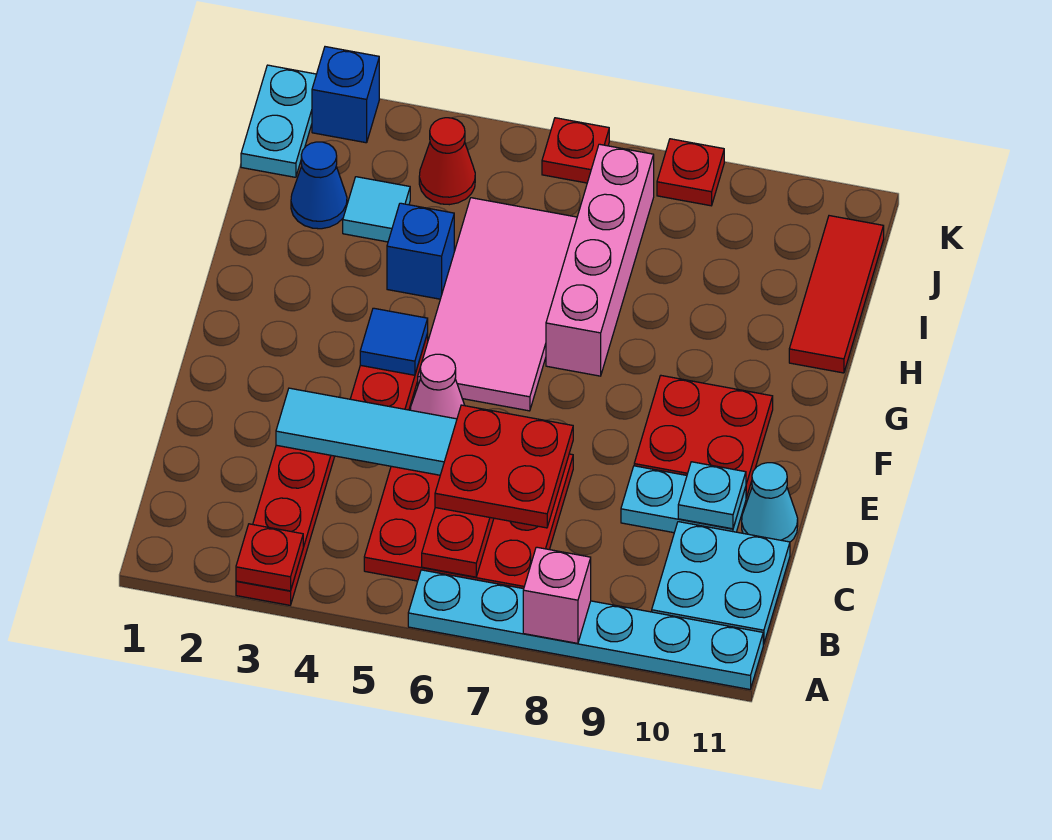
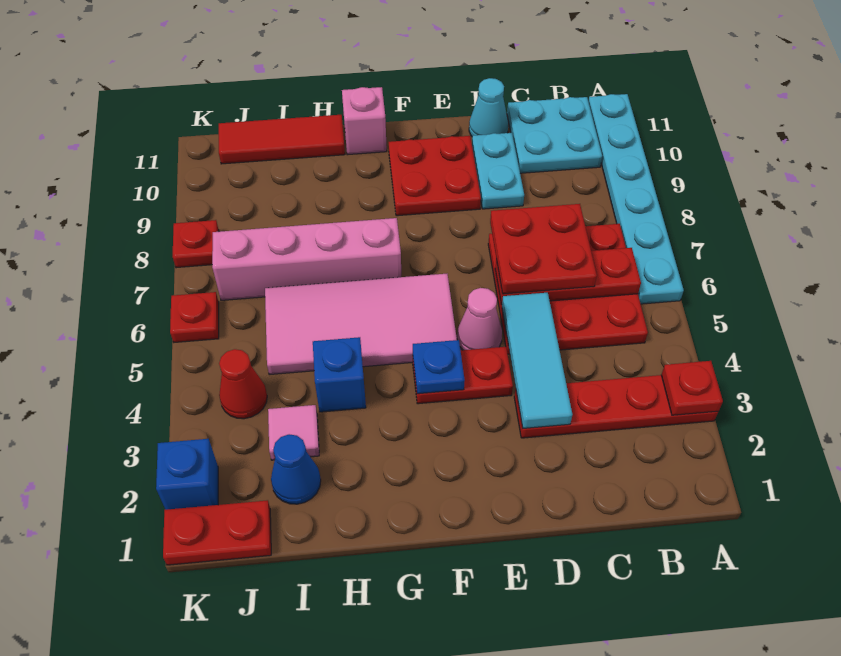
pink 1x1 brick [523,547,591,643] -> pink 1x1 brick moved to [342,87,387,155]
cyan 1x1 plate [678,462,746,529] -> none
blue 1x1 tile [360,308,428,375] -> blue 1x1 plate [413,340,465,394]
cyan 1x1 tile [343,177,410,242] -> pink 1x1 tile [268,405,319,460]
cyan 1x2 plate [241,65,316,177] -> red 1x2 plate [163,500,271,565]

